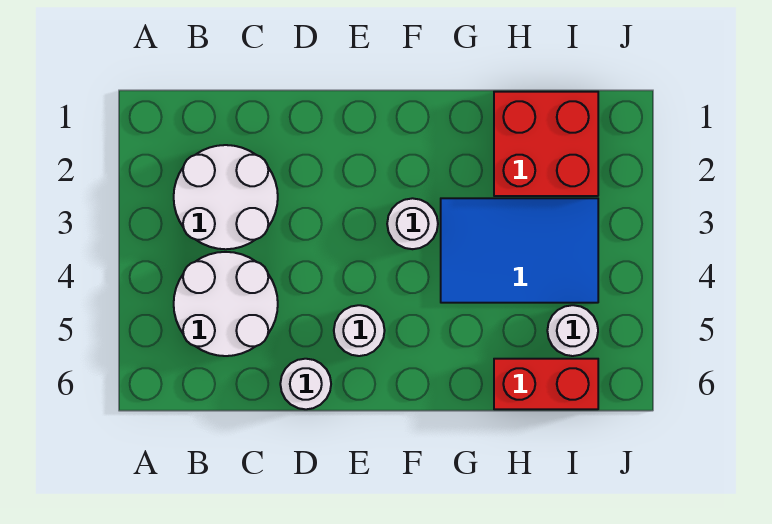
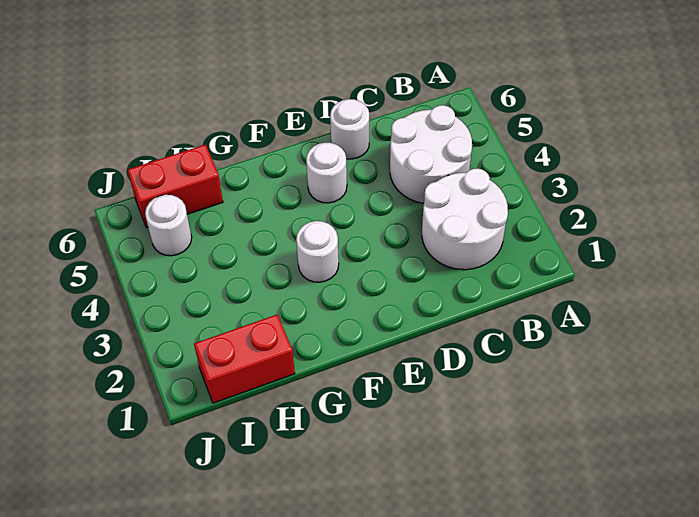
blue 2x3 tile [441,198,598,303] -> none
red 2x2 brick [494,92,598,196] -> red 1x2 brick [194,315,295,403]

